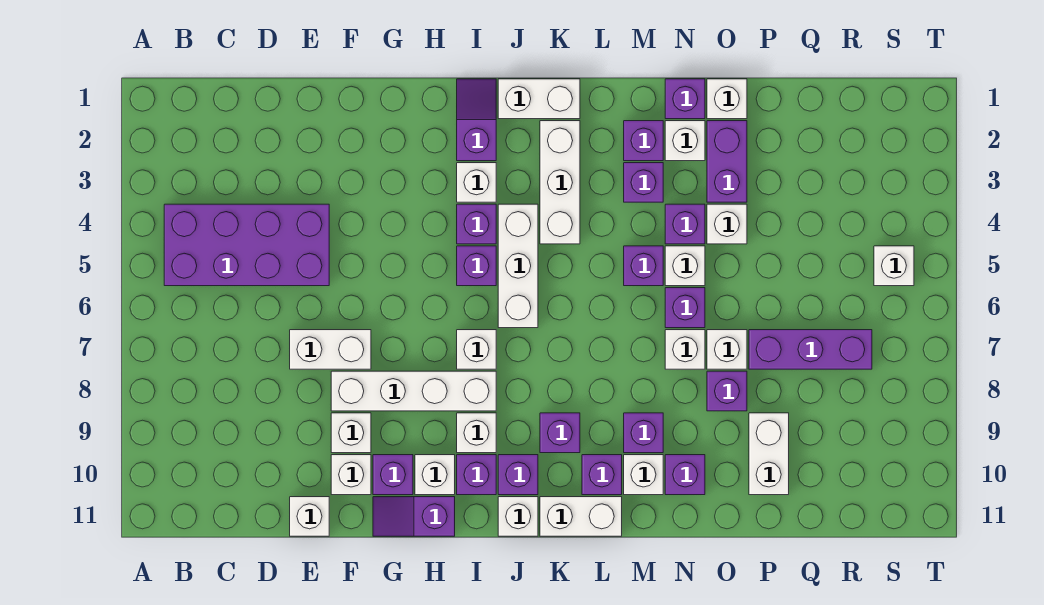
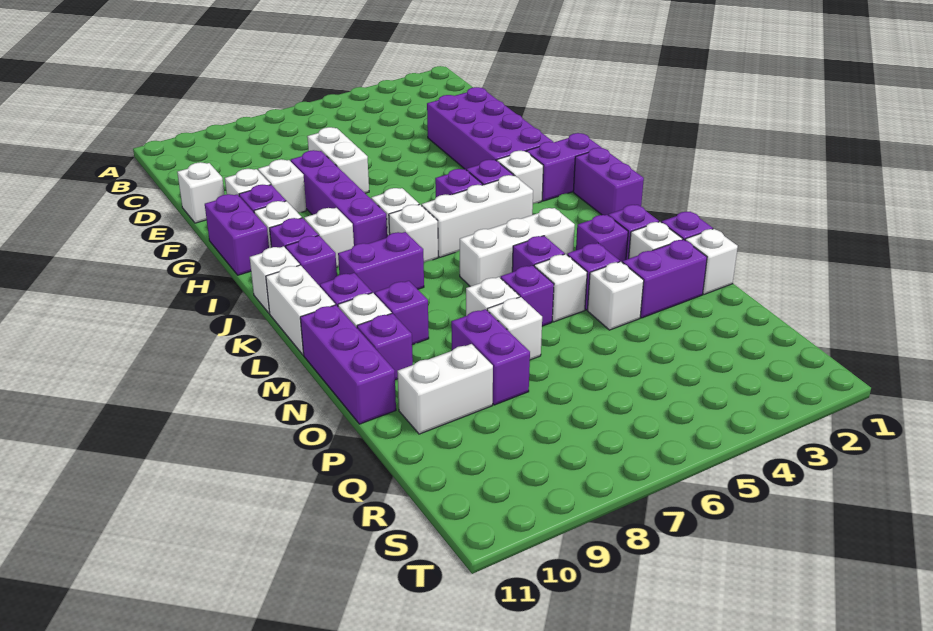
purple 2x4 brick [164,204,329,286] -> purple 2x4 brick moved to [427,87,553,170]
white 1x4 brick [331,371,496,411] -> purple 1x4 brick [291,150,387,246]
purple 1x2 slope [373,497,455,536] -> purple 1x2 brick [205,194,269,275]
purple 1x2 slope [457,79,496,161] -> purple 1x2 brick [526,133,601,201]
white 1x2 brick [498,79,580,119] -> purple 1x2 brick [573,148,644,215]
white 1x3 brick [540,121,580,244] -> white 1x3 brick moved to [460,208,575,287]
purple 1x1 brick [540,413,580,453] -> purple 1x2 brick [338,232,424,294]
purple 1x1 brick [707,371,747,411] -> purple 1x2 brick [451,309,530,405]
purple 1x3 brick [749,330,872,369] -> purple 1x3 brick moved to [300,305,396,424]
white 1x1 brick [874,246,914,286] -> white 1x1 brick moved to [389,204,438,262]

